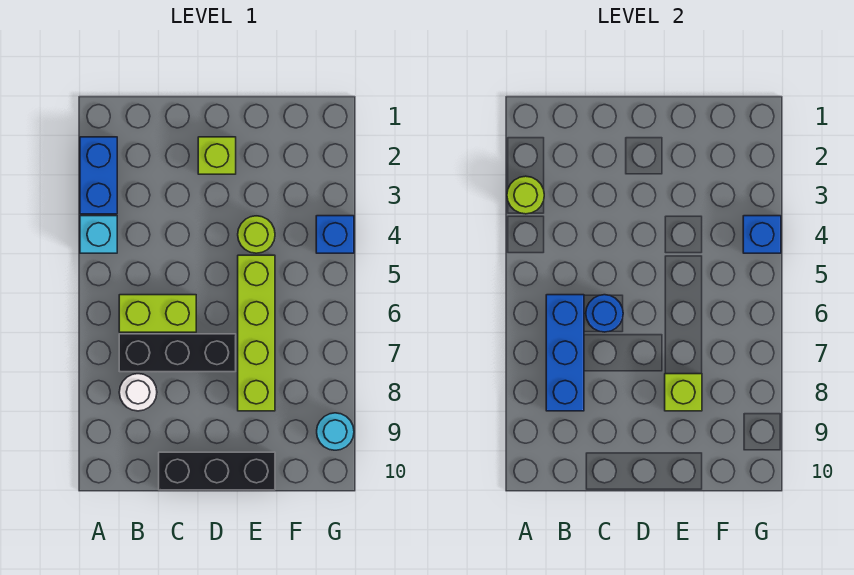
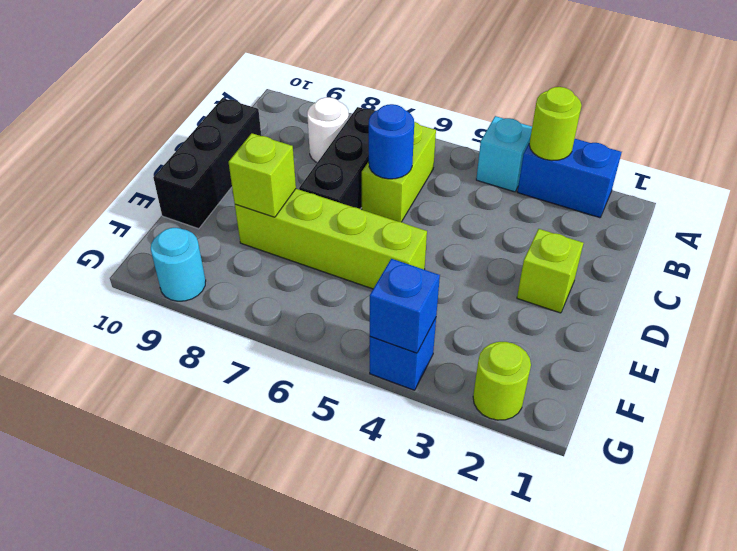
blue 1x3 brick [546,295,584,411] -> none
lime 1x1 round brick [238,216,275,253] -> lime 1x1 round brick moved to [473,342,531,420]

